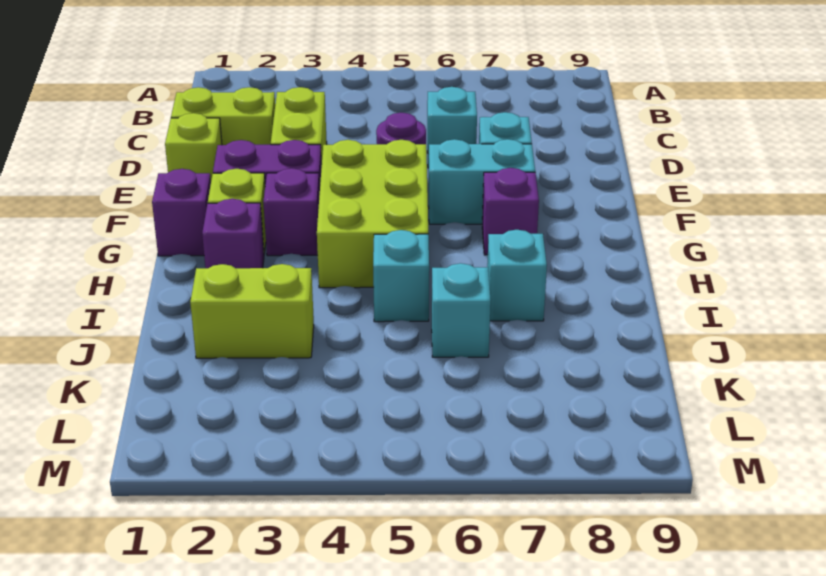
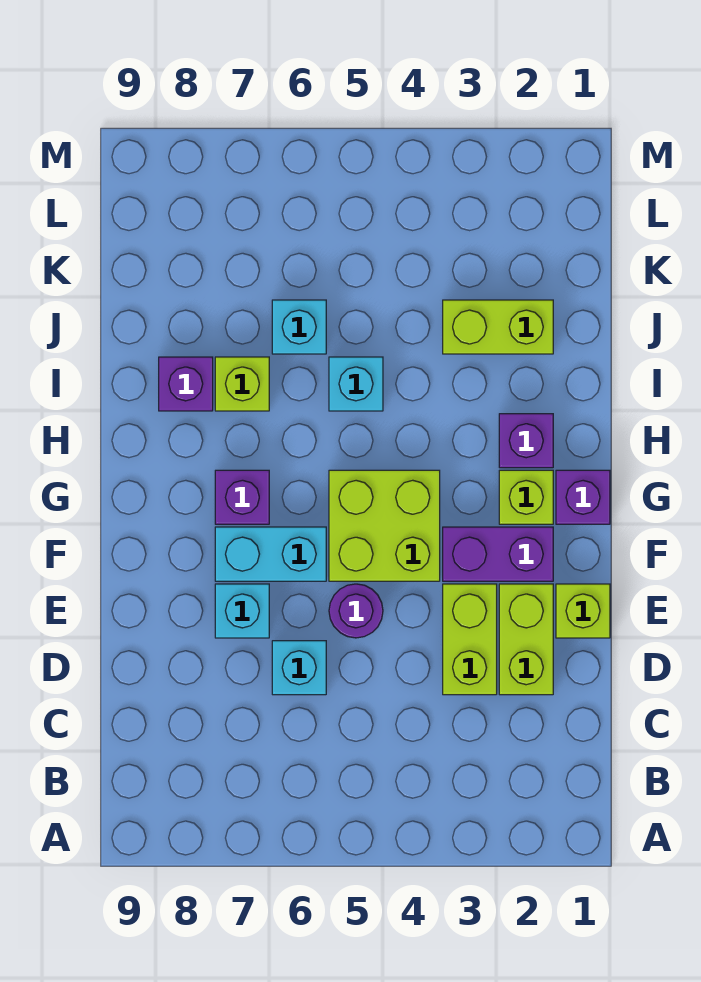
lime 1x2 brick [171,87,275,145] -> lime 1x2 brick turned to [499,584,553,695]
lime 2x3 brick [317,140,428,288] -> lime 2x2 brick [329,470,440,581]
purple 1x1 brick [263,168,319,256] -> purple 1x1 brick moved to [159,357,213,411]
cyan 1x1 brick [487,230,547,321] -> lime 1x1 brick [215,357,269,411]

